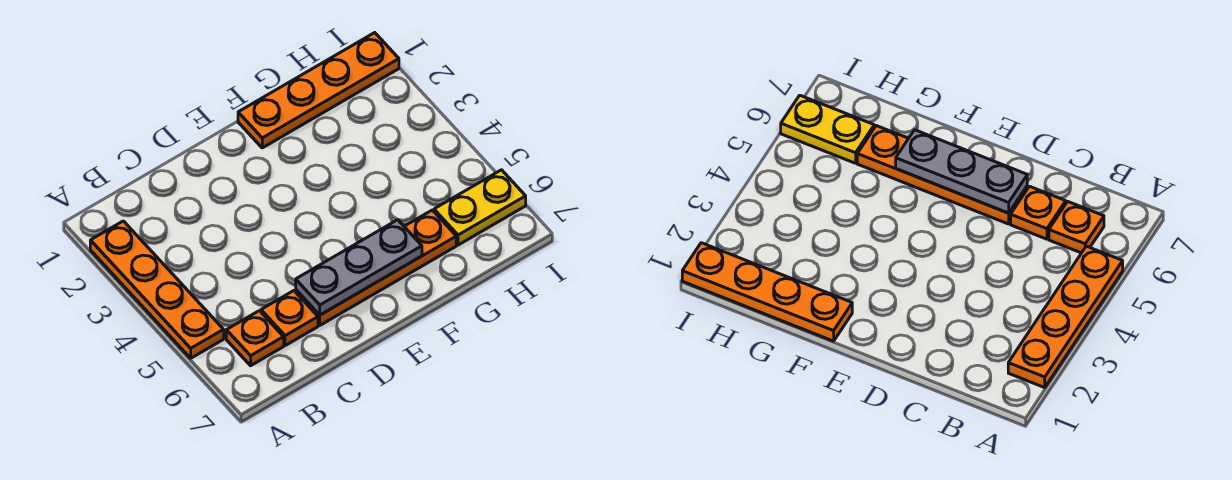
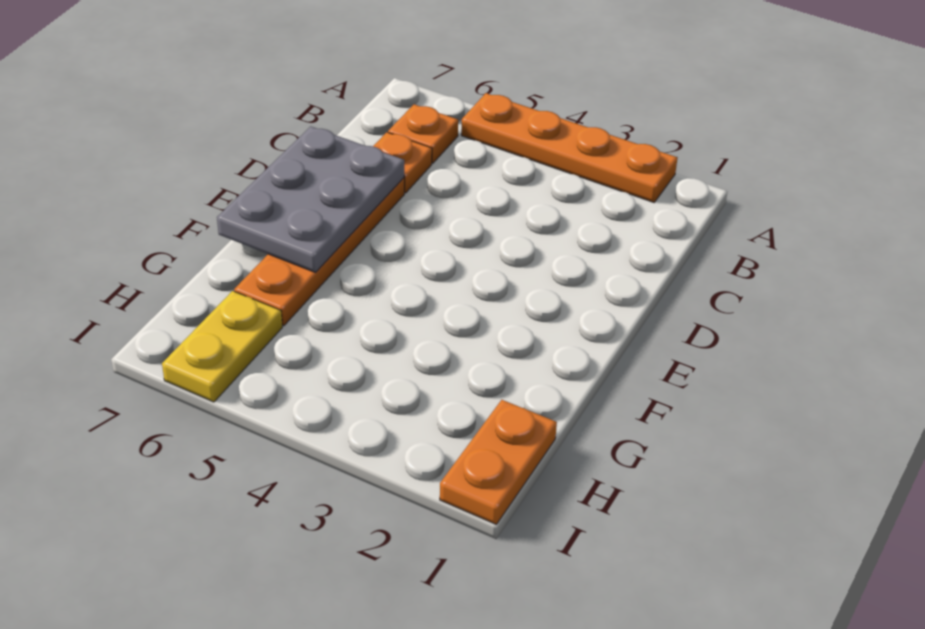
grey 1x3 plate [296,220,422,315] -> grey 2x3 plate [217,126,404,272]
orange 1x4 plate [238,33,399,148] -> orange 1x2 plate [440,400,557,524]

